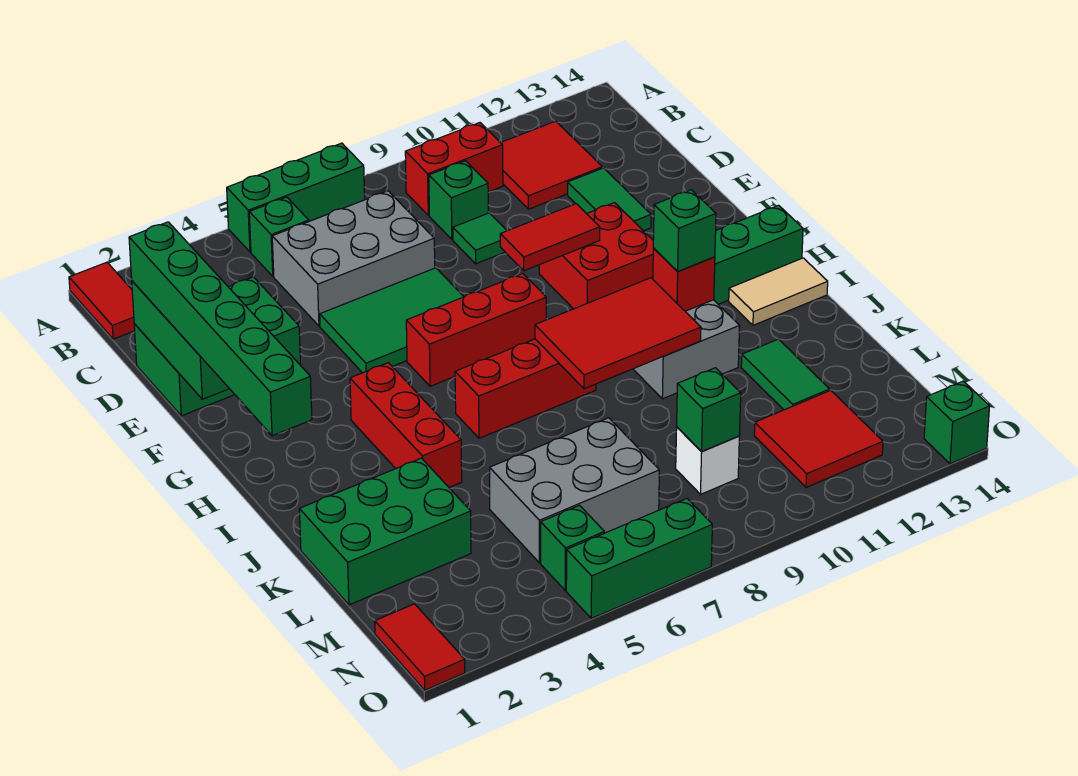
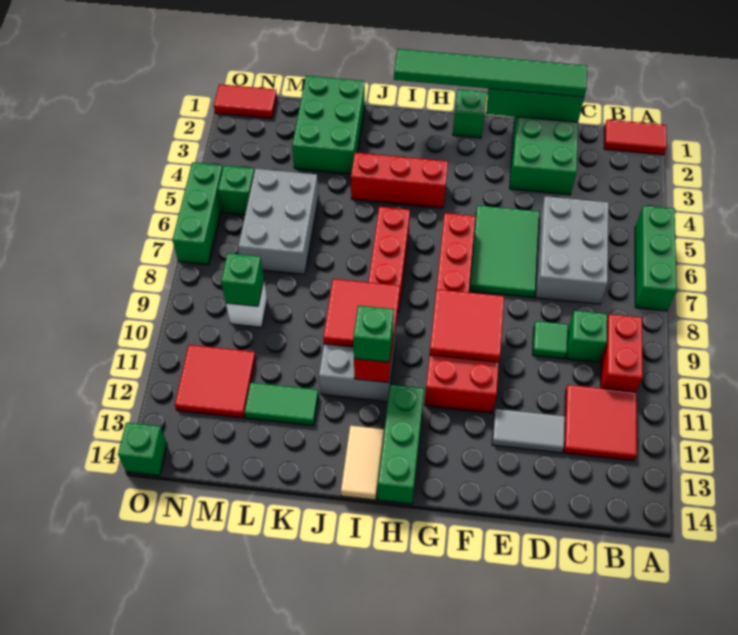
green 1x1 brick [249,197,309,276] -> green 1x1 brick moved to [453,89,486,138]
green 1x6 brick [129,222,312,436] -> green 1x6 tile [394,49,587,97]
green 1x2 tile [568,168,651,231] -> grey 1x2 tile [492,409,565,453]
red 1x2 tile [500,204,600,271] -> red 2x2 tile [430,289,504,362]
red 2x3 tile [535,278,701,389] -> red 2x2 tile [323,279,400,349]

